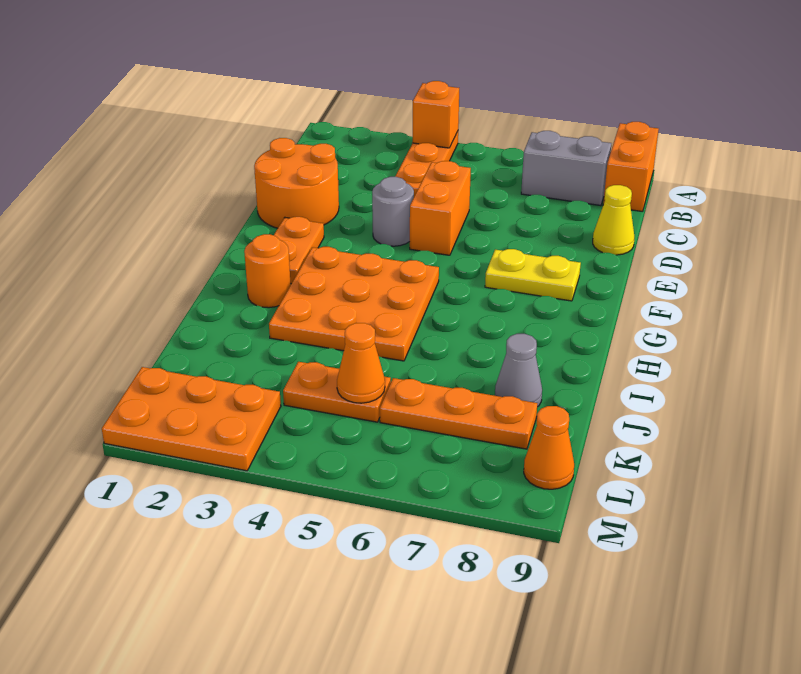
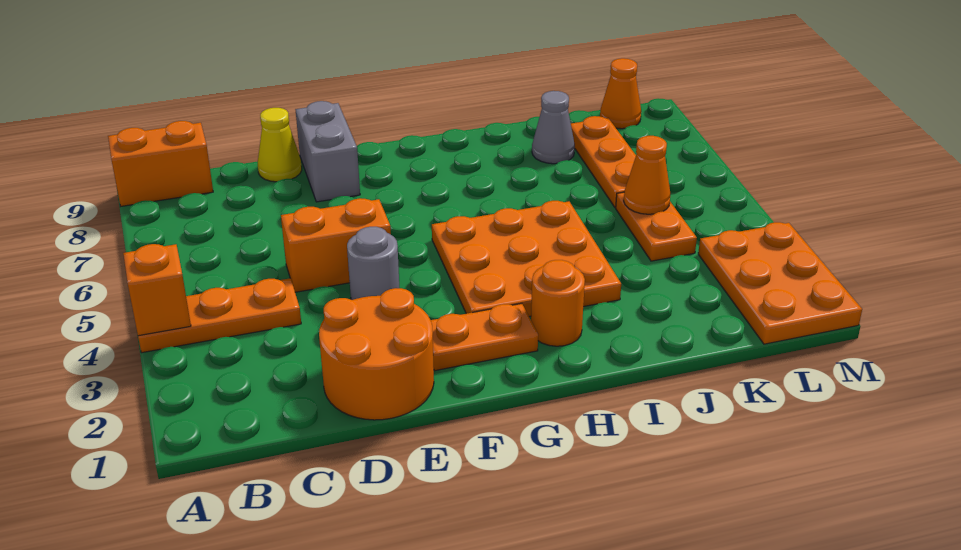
grey 1x2 brick [521,131,611,206] -> grey 1x2 brick moved to [295,101,360,202]
yellow 1x2 plate [485,249,581,301] -> none

